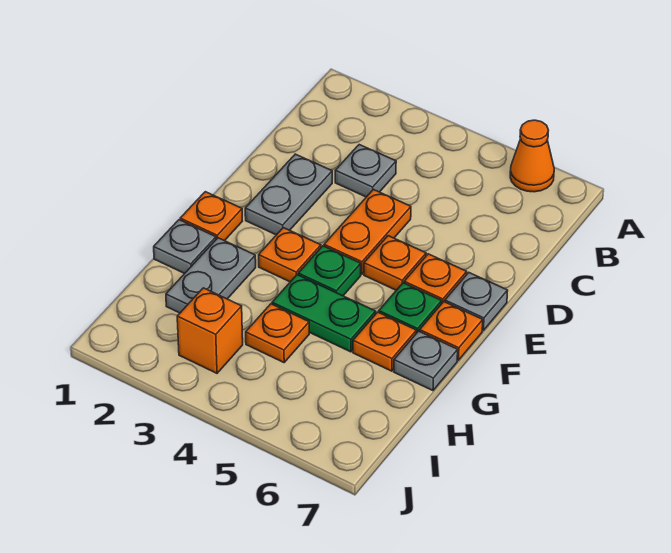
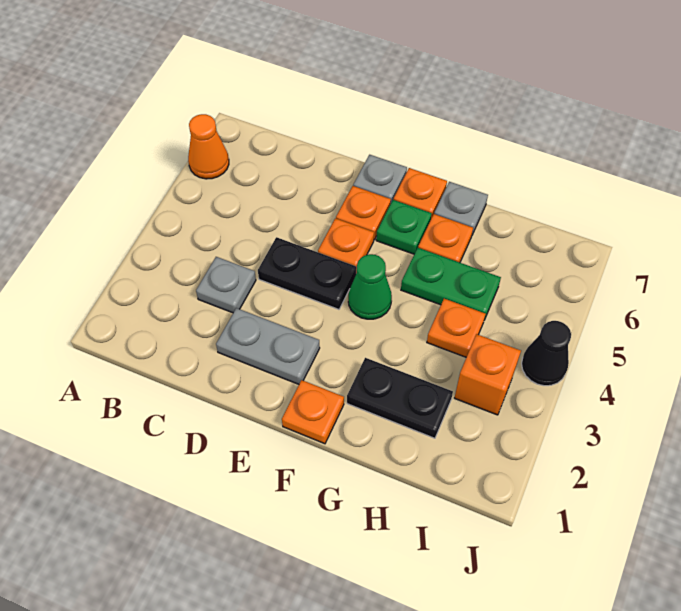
orange 1x2 plate [324,190,411,274] -> black 1x2 plate [258,237,357,309]
orange 1x1 plate [259,228,321,282] -> none
green 1x1 plate [298,246,361,296] -> green 1x1 cone [348,254,392,319]
grey 1x1 plate [154,220,216,274] -> none
grey 1x2 plate [166,238,256,313] -> black 1x2 plate [347,358,453,438]
green 1x2 plate [272,275,376,352] -> green 1x2 plate turned to [401,248,501,320]
none -> black 1x1 cone [522,321,571,386]

